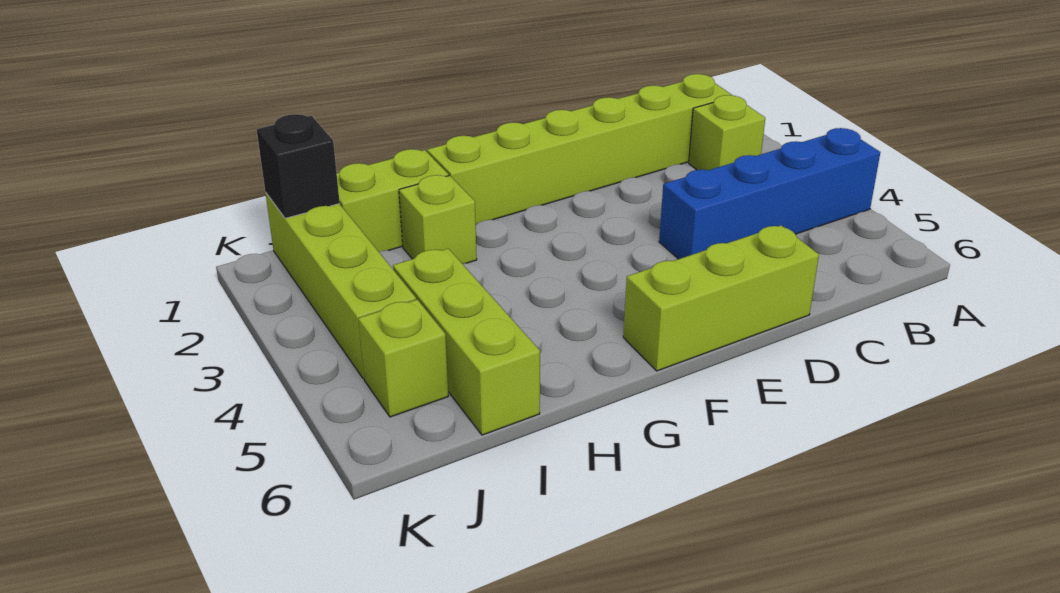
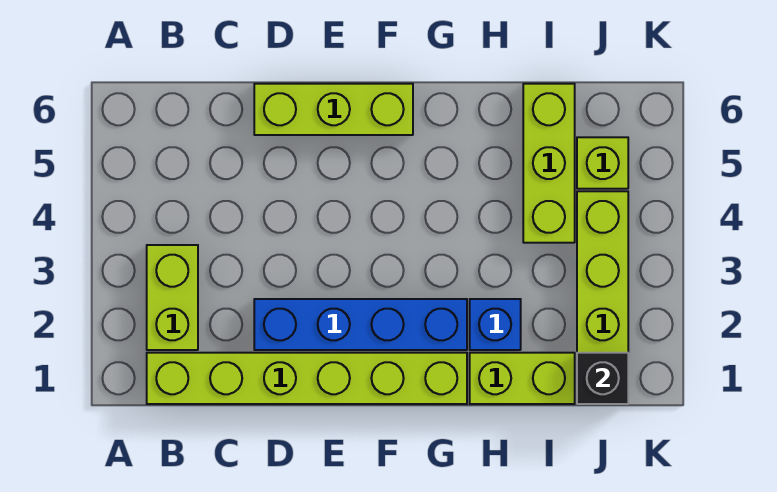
blue 1x4 brick [659,128,880,259] -> blue 1x4 brick moved to [254,299,467,350]
lime 1x1 brick [689,95,765,170] -> lime 1x2 brick [147,245,198,350]
lime 1x1 brick [399,175,477,264] -> blue 1x1 brick [470,299,521,350]

